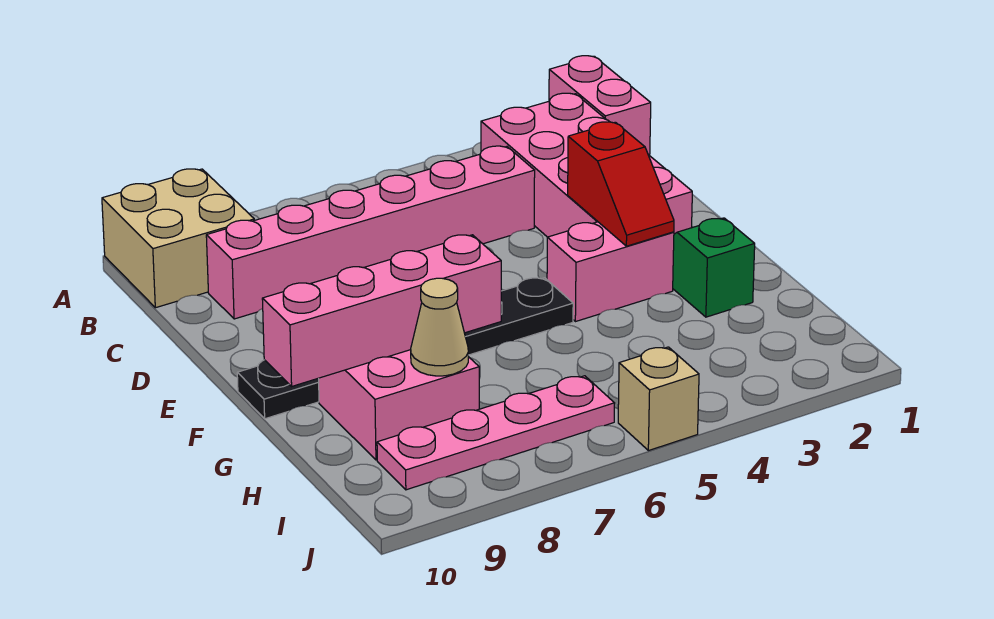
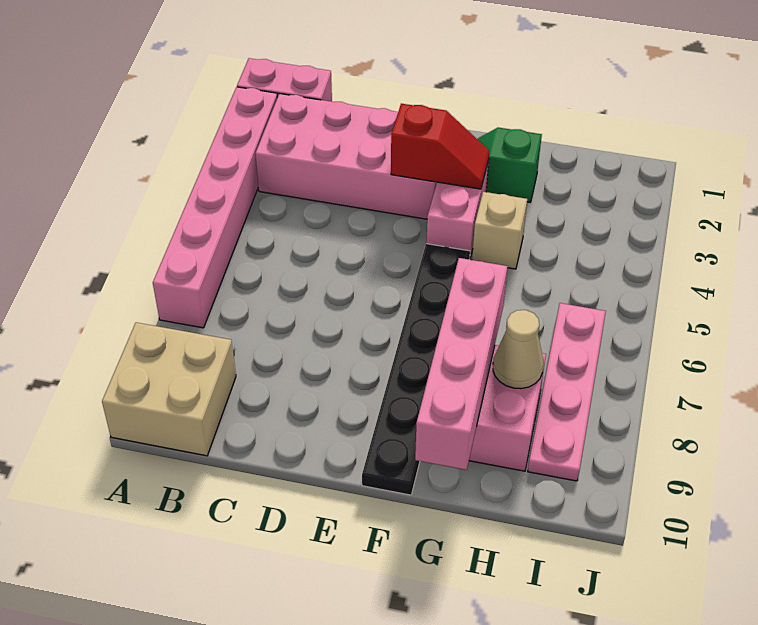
pink 1x6 brick [206,146,535,319] -> pink 1x6 brick moved to [153,87,277,328]
tan 1x1 brick [618,347,699,451] -> tan 1x1 brick moved to [472,192,527,269]

